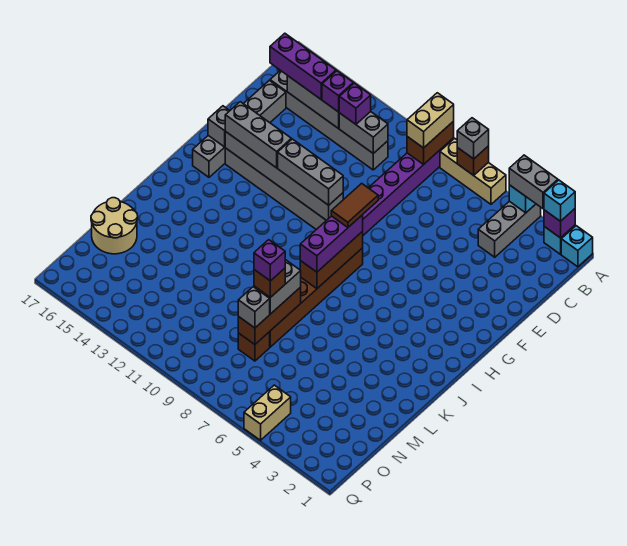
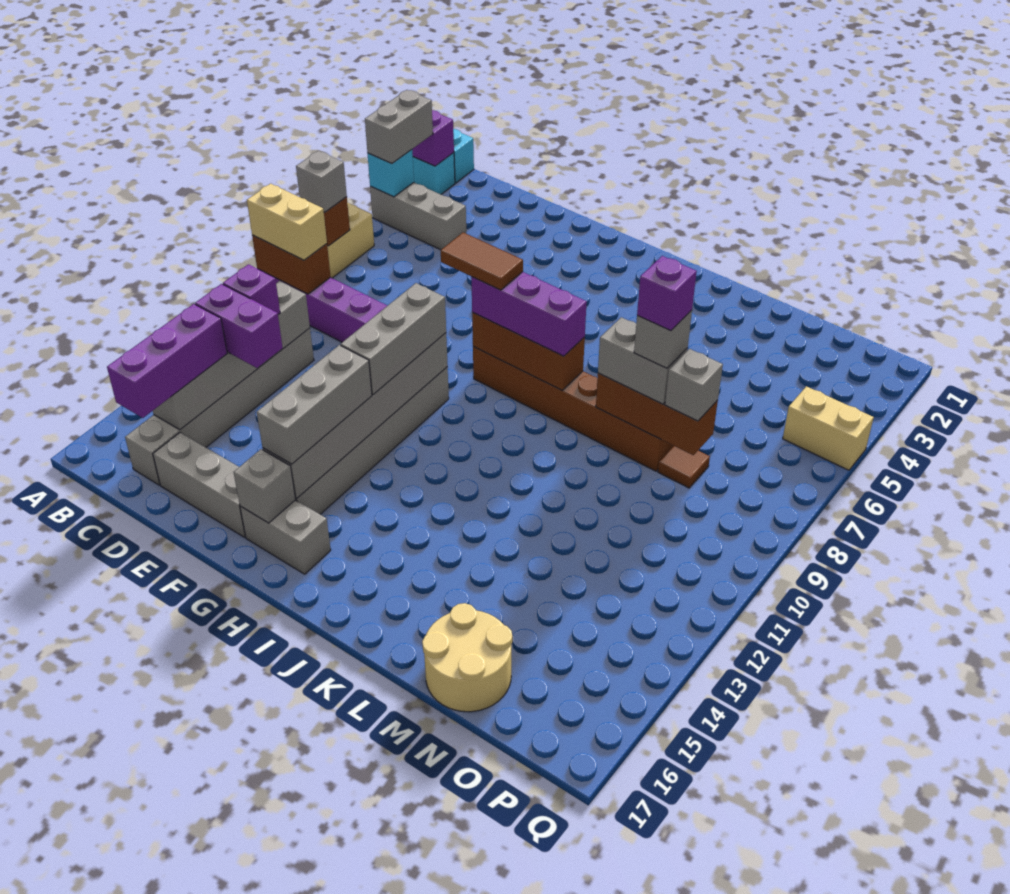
cyan 1x1 brick [544,180,575,221] -> none
purple 1x1 brick [322,71,353,112] -> purple 1x2 brick [195,284,283,368]
brown 1x1 brick [254,268,285,298] -> grey 1x1 brick [634,310,692,368]
brown 1x1 brick [238,332,270,361] -> brown 1x1 tile [658,446,710,488]

